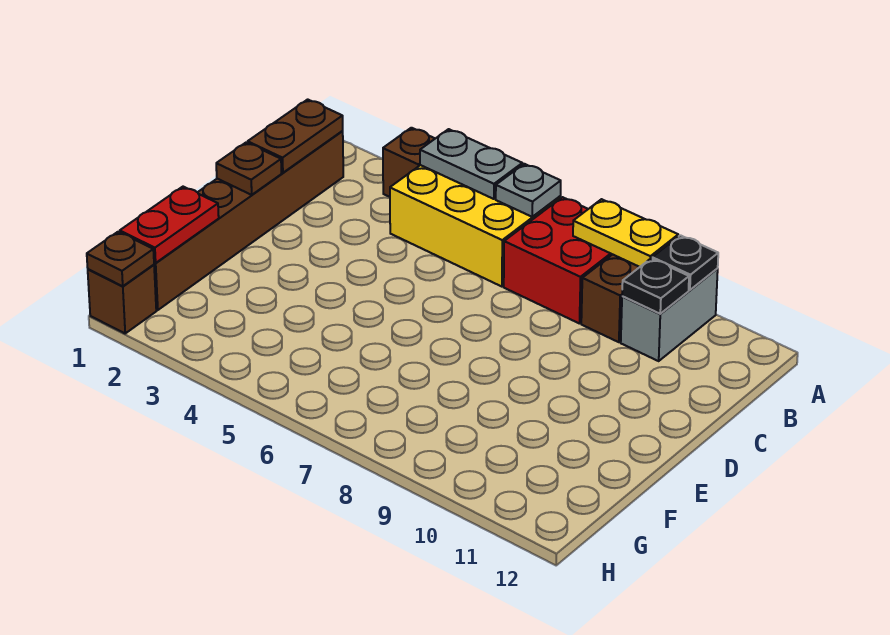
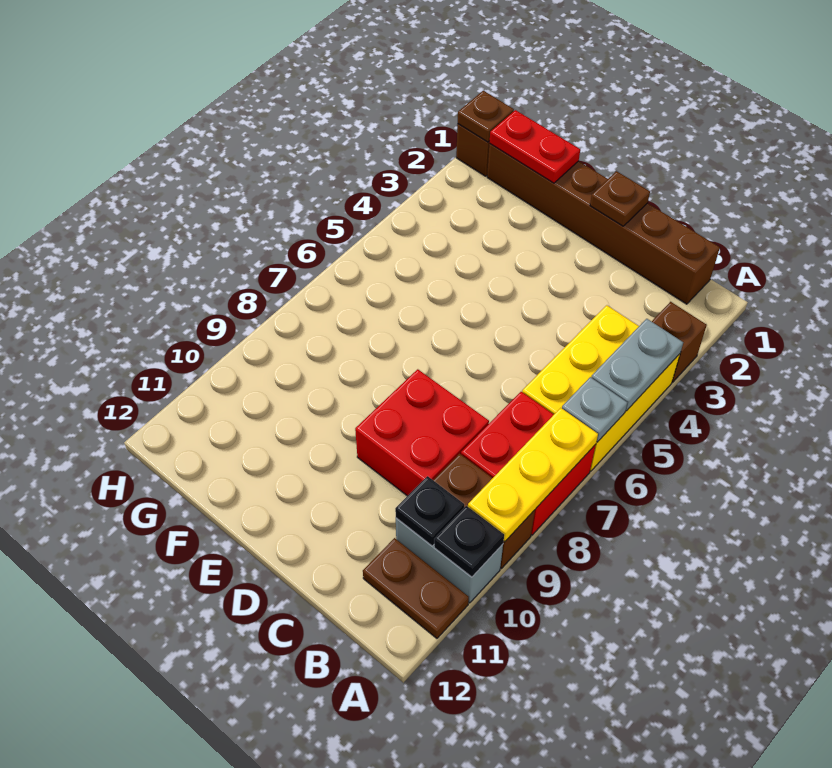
yellow 1x2 plate [573,199,678,267] -> yellow 1x3 plate [468,408,598,542]
brown 1x2 plate [248,99,343,173] -> brown 1x2 plate moved to [363,538,469,638]
none -> red 2x2 brick [355,369,489,496]

